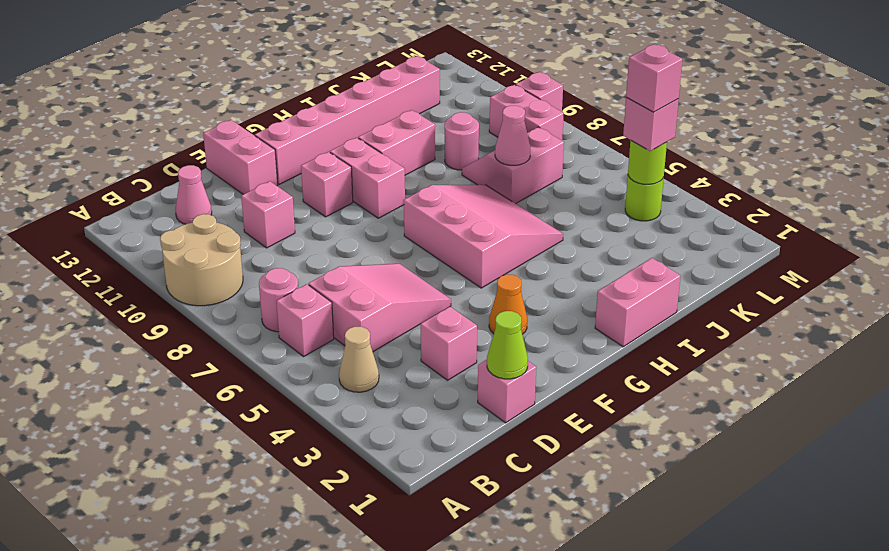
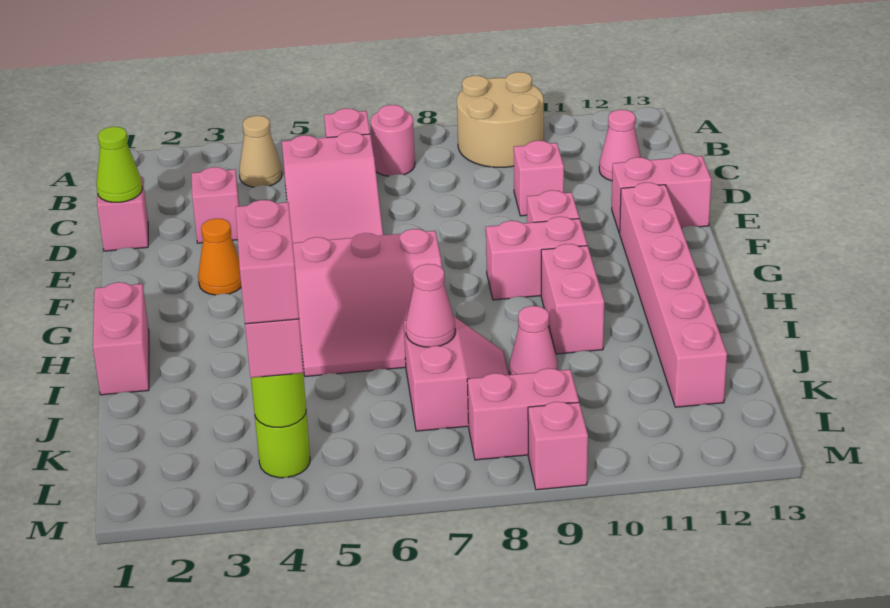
pink 1x1 round brick [445,112,479,170] -> pink 1x1 cone [510,306,558,375]
pink 1x1 brick [626,44,682,112] -> pink 1x2 brick [236,200,299,324]

